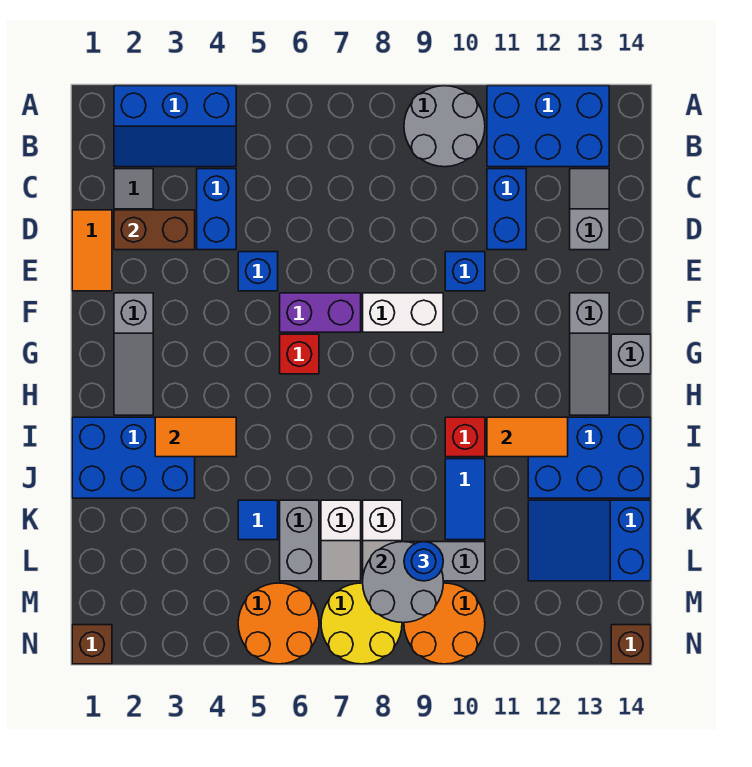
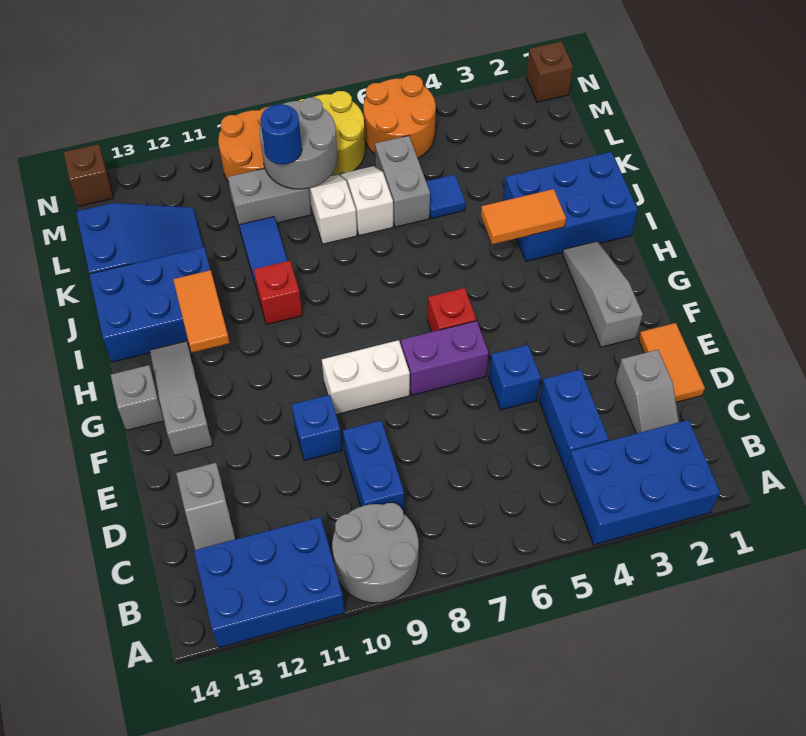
blue 2x3 slope [114,86,236,167] -> blue 2x3 brick [566,420,720,545]
blue 1x2 brick [487,169,526,250] -> blue 1x2 brick moved to [343,421,404,514]
brown 1x2 brick [114,210,195,250] -> none
orange 1x2 tile [487,417,568,457] -> orange 1x2 tile turned to [173,270,229,352]

